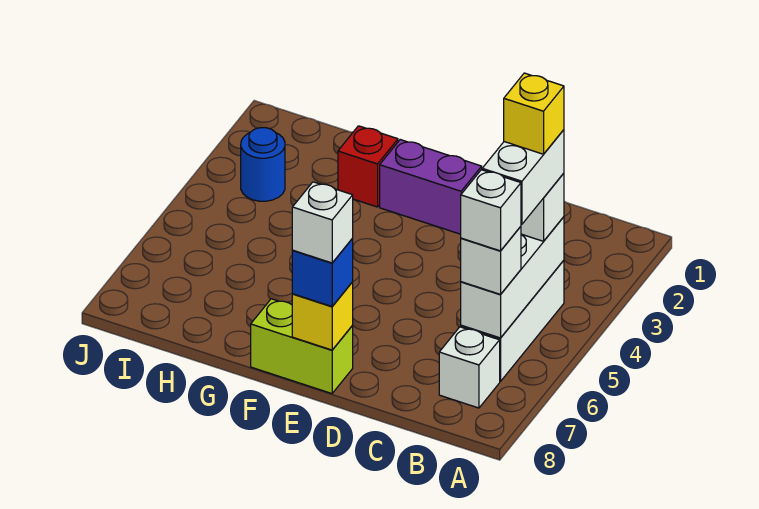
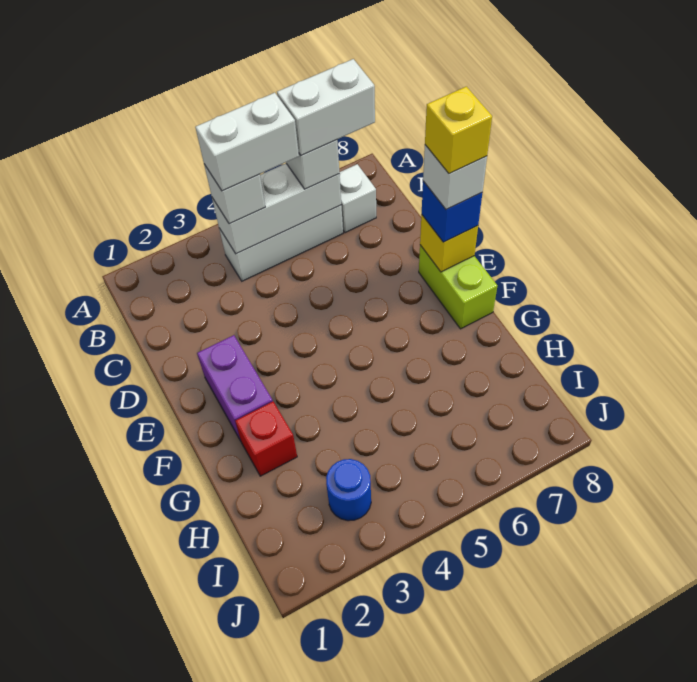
yellow 1x1 brick [504,73,564,154] -> yellow 1x1 brick moved to [425,86,492,173]
white 1x1 brick [461,170,521,251] -> white 1x2 brick [277,59,375,155]

